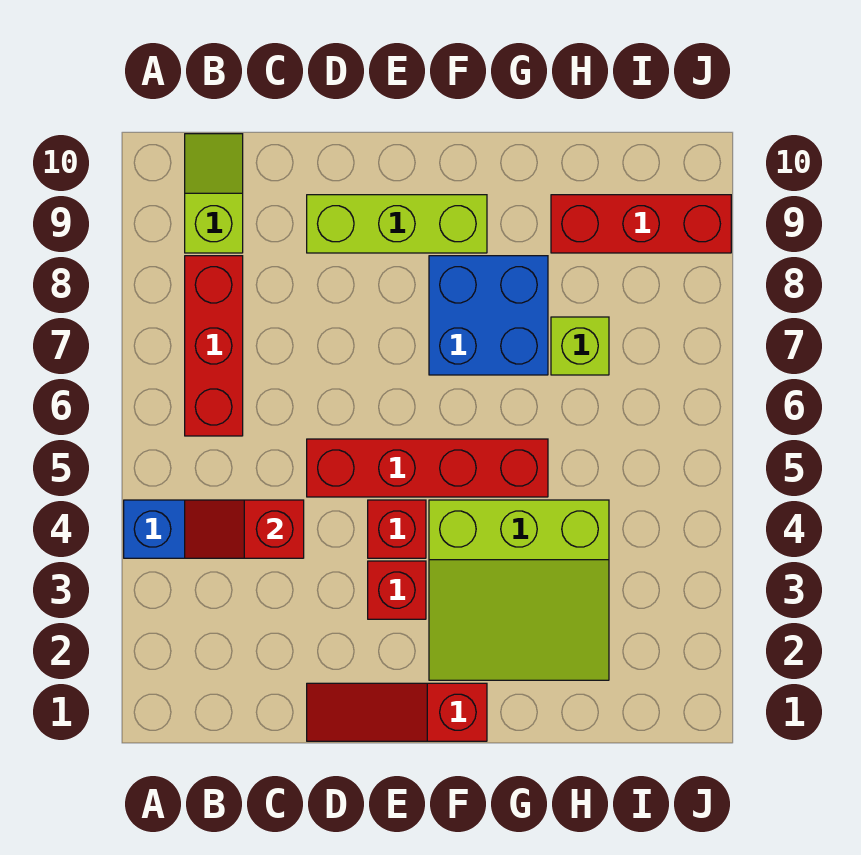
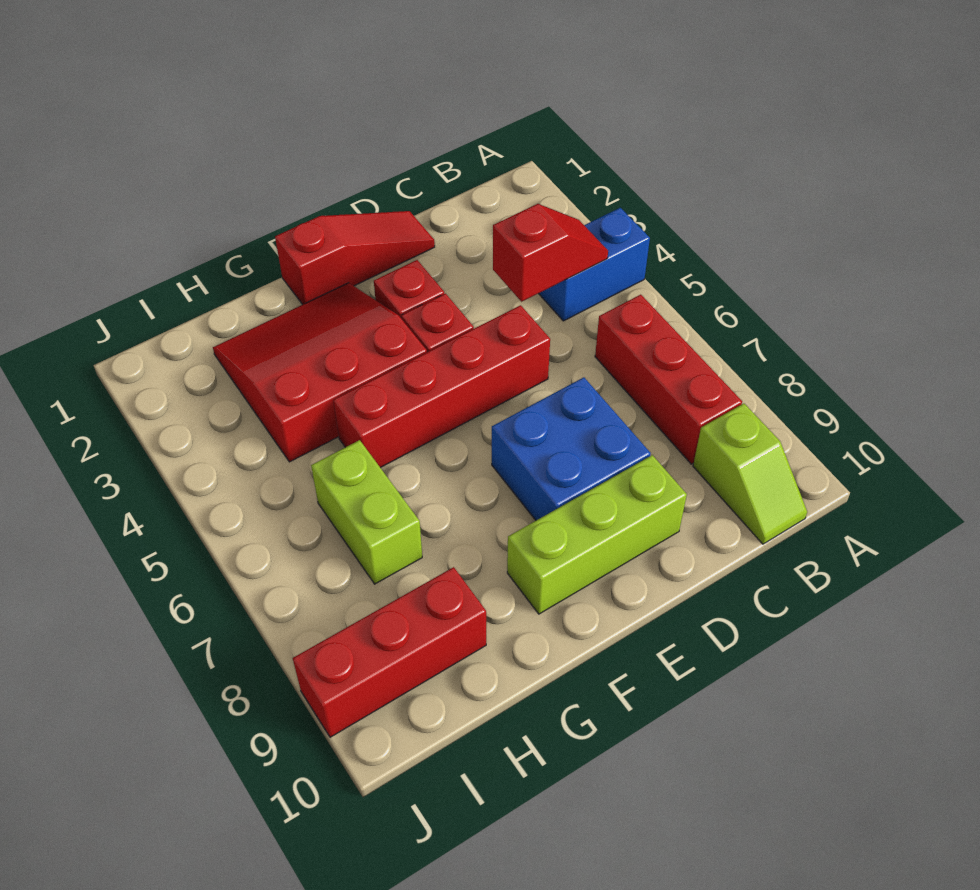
lime 3x3 slope [429,500,609,680] -> red 3x3 slope [213,283,427,462]
blue 2x2 brick [429,256,548,375] -> blue 2x2 brick moved to [492,377,651,520]
lime 1x1 brick [551,317,609,375] -> lime 1x2 brick [311,440,422,584]

